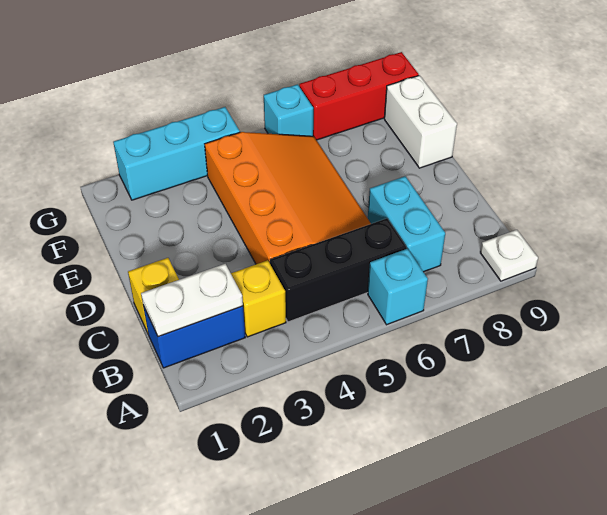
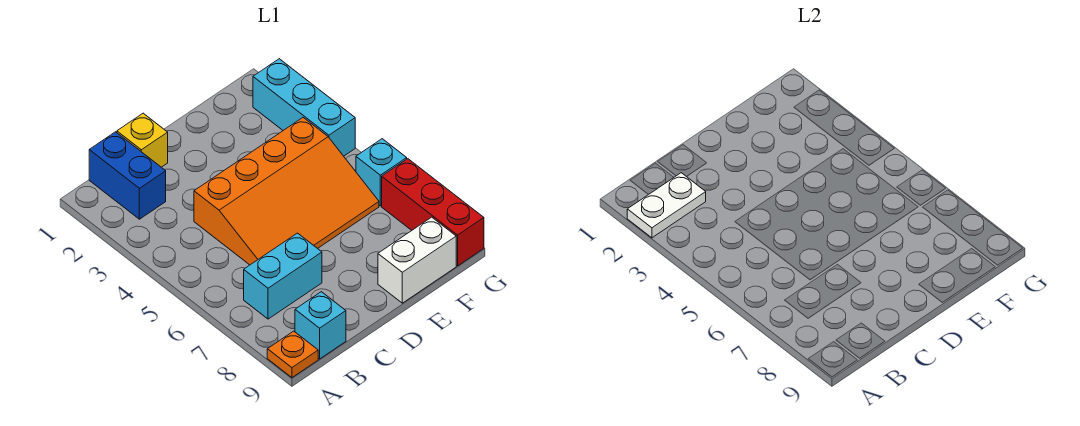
cyan 1x1 brick [368,249,428,325] -> cyan 1x1 brick moved to [295,292,346,359]
white 1x1 plate [480,230,538,281] -> orange 1x1 plate [267,331,318,377]
white 1x2 plate [141,264,243,337] -> white 1x2 plate turned to [627,173,706,238]
yellow 1x1 brick [231,260,286,337] -> none
black 1x3 brick [270,218,407,322] -> none

